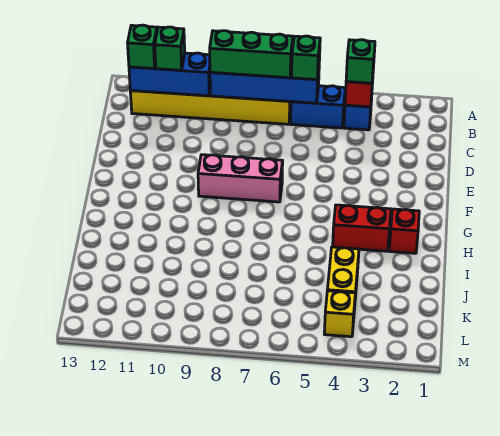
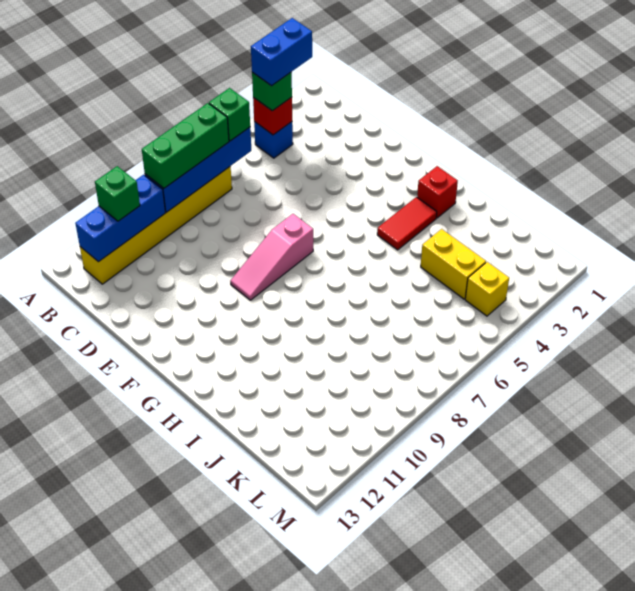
blue 1x2 brick [291,86,345,128] -> blue 1x2 brick moved to [251,18,312,86]
green 1x1 brick [128,25,157,69] -> none
pink 1x3 brick [198,155,283,202] -> pink 1x3 slope [230,214,313,300]
red 1x2 brick [333,205,391,251] -> red 1x2 tile [377,197,437,250]

